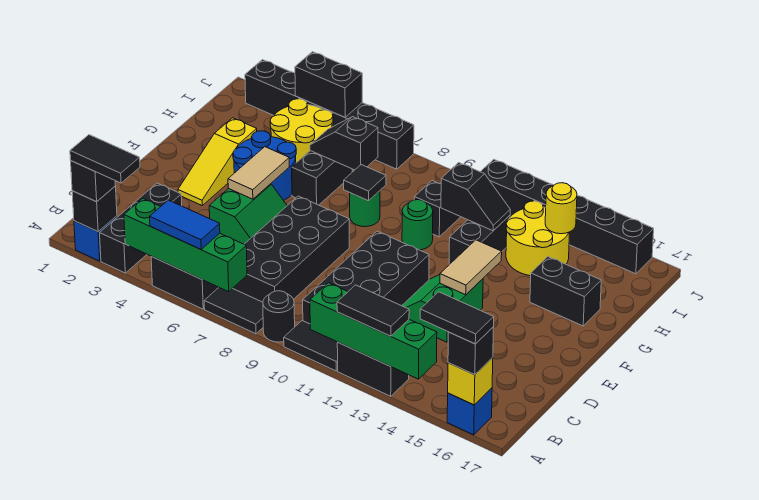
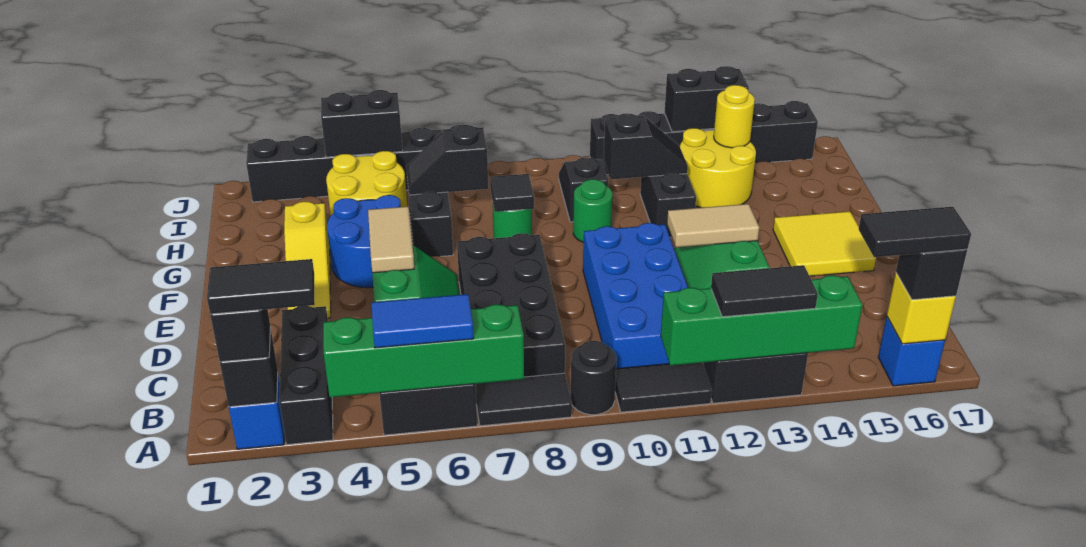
black 2x4 brick [303,231,429,324] -> blue 2x4 brick [583,223,688,369]
tan 1x2 tile [440,240,502,295] -> tan 1x2 tile turned to [667,204,759,247]
none -> yellow 2x2 tile [773,211,876,276]
black 1x2 brick [530,257,601,326] -> black 1x2 brick moved to [664,66,749,132]

